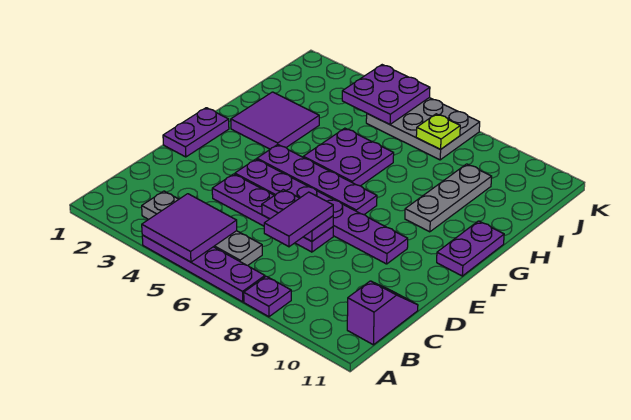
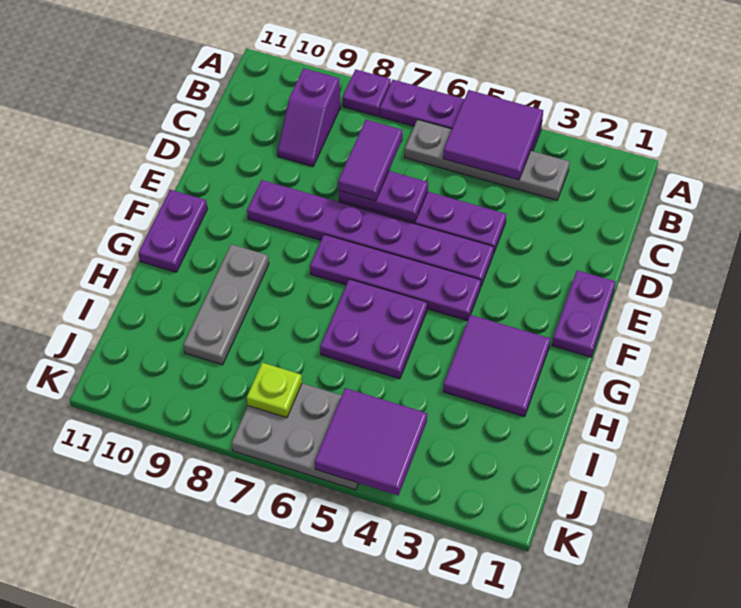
purple 1x2 slope [347,281,418,345] -> purple 1x2 slope moved to [277,68,340,166]
purple 2x2 plate [342,65,430,124] -> purple 2x2 tile [315,388,427,495]

